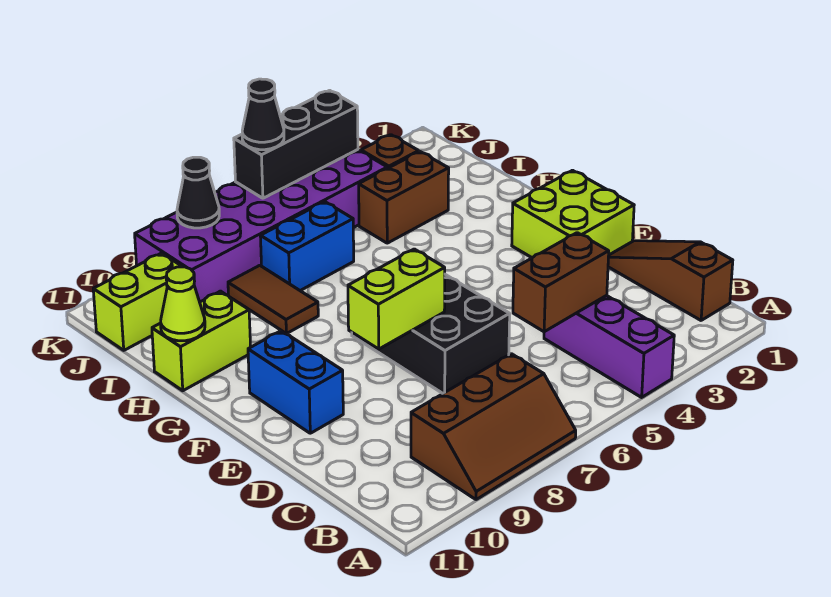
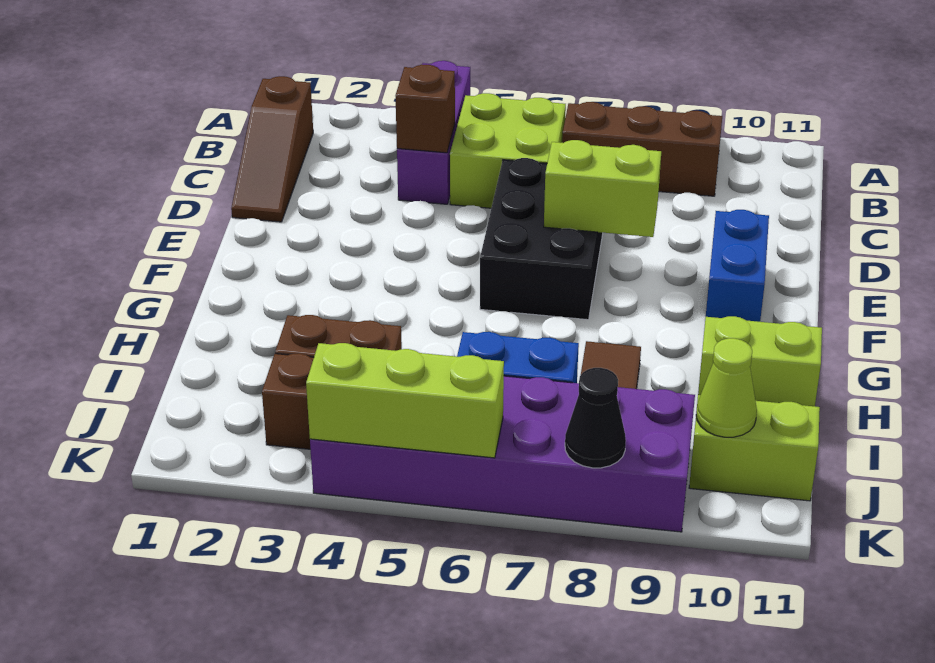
brown 1x2 brick [513,233,609,332] -> brown 1x1 brick [395,65,455,153]
lime 2x2 brick [512,170,634,258] -> lime 2x2 brick moved to [450,93,566,208]
lime 1x1 cone [161,267,205,341] -> lime 1x1 cone moved to [696,338,757,437]
black 1x3 brick [234,90,358,198] -> lime 1x3 brick [306,343,504,458]
black 1x1 cone [242,79,284,150] -> none

